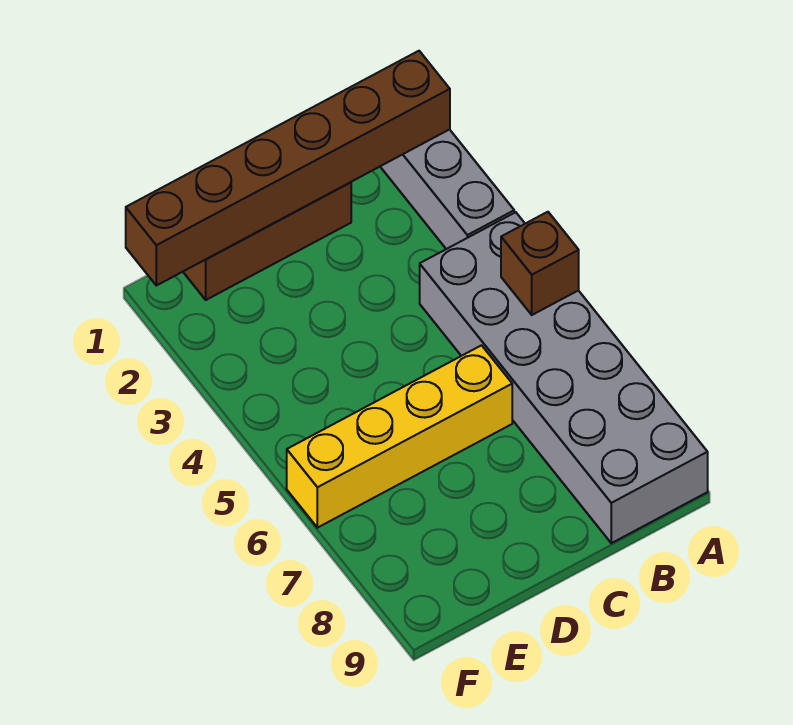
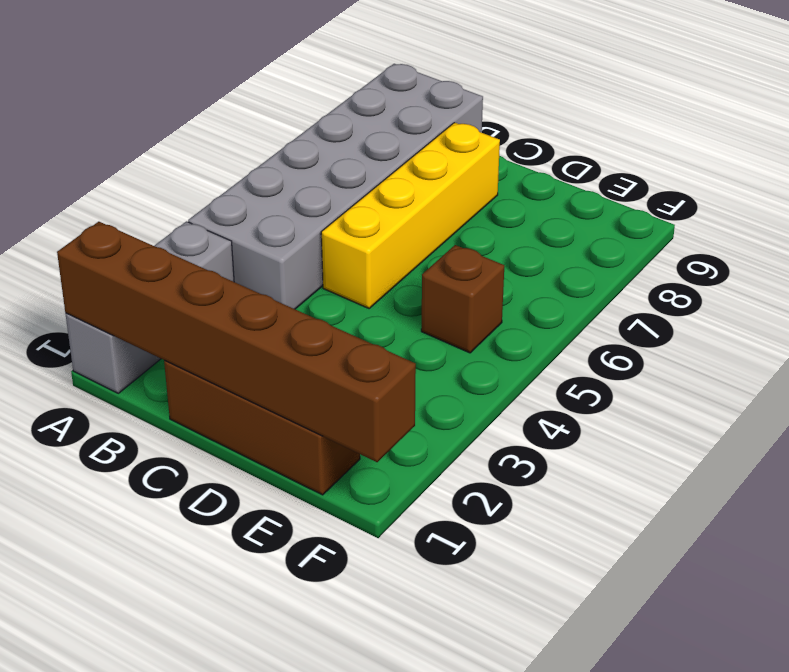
brown 1x1 brick [501,212,579,315] -> brown 1x1 brick moved to [421,245,504,353]
yellow 1x4 brick [287,345,512,528] -> yellow 1x4 brick turned to [321,123,500,308]

